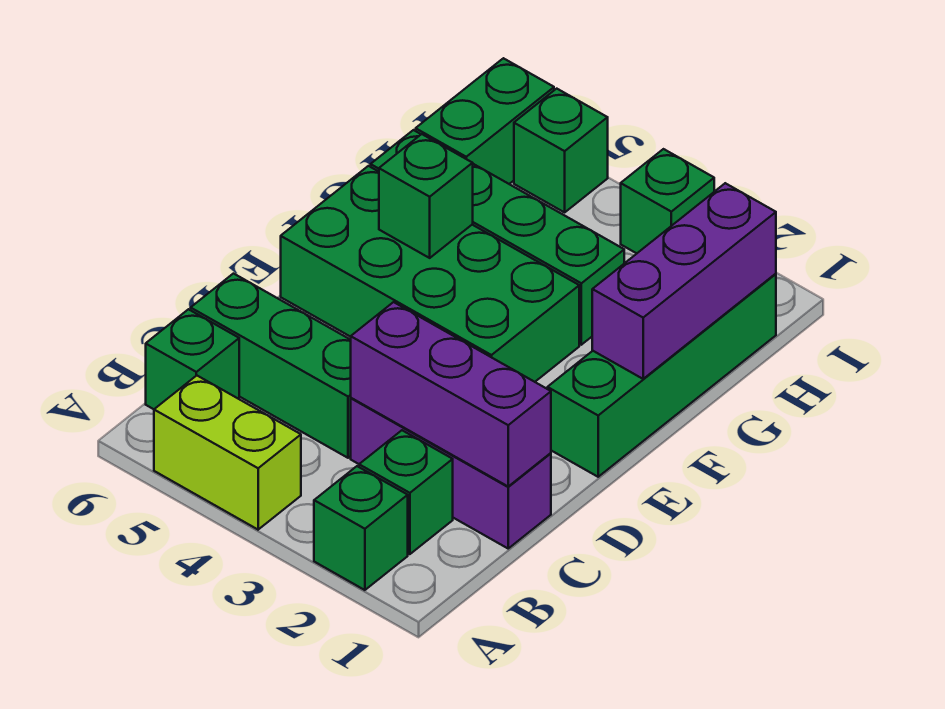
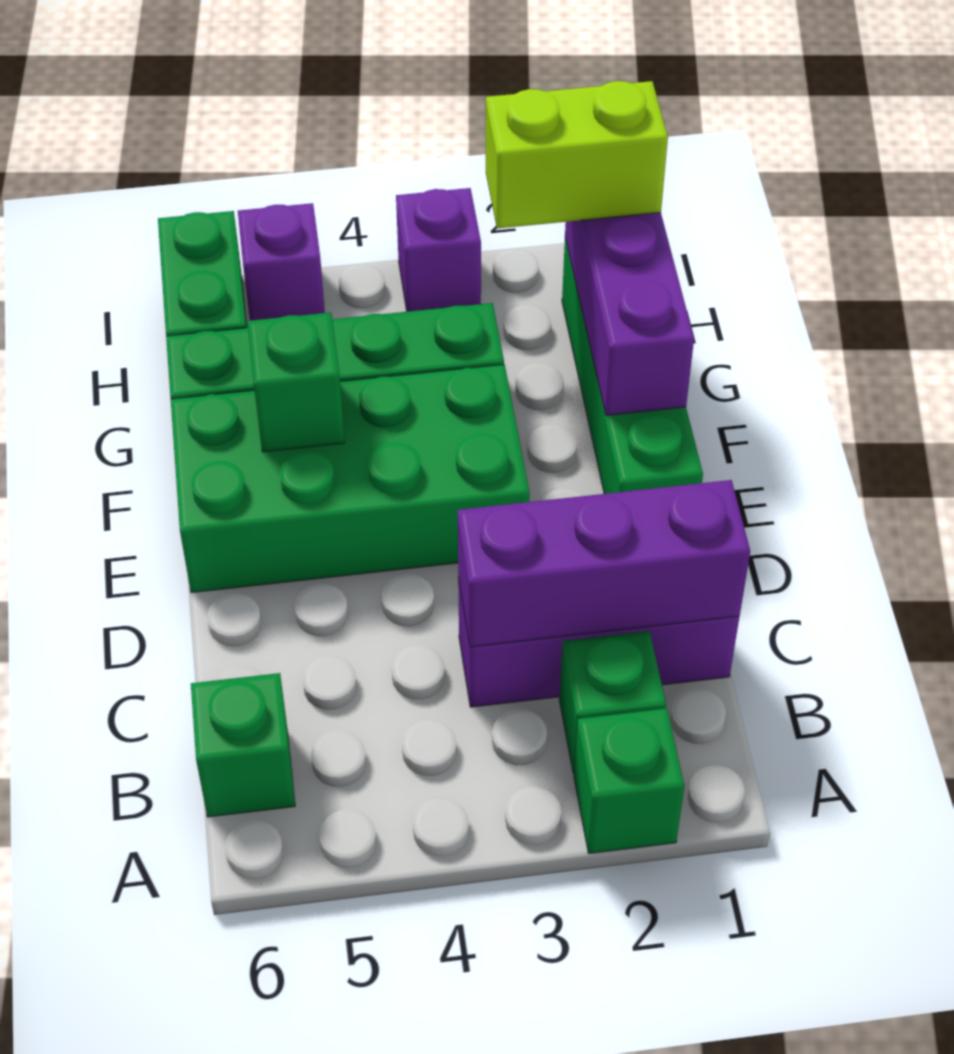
lime 1x2 brick [154,376,301,530] -> lime 1x2 brick moved to [486,81,668,229]
green 1x3 brick [191,274,351,458] -> none
green 1x1 brick [621,149,714,253] -> purple 1x1 brick [396,188,481,312]
green 1x1 brick [514,89,608,212] -> purple 1x1 brick [238,203,325,321]

